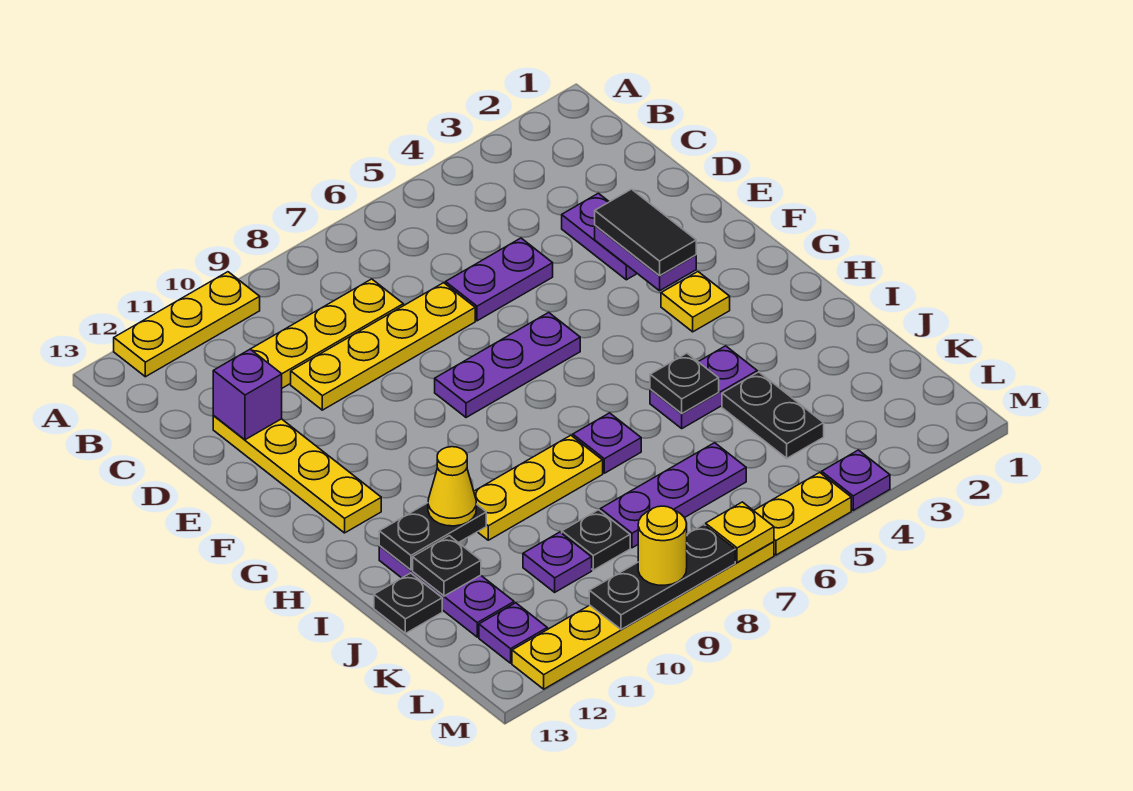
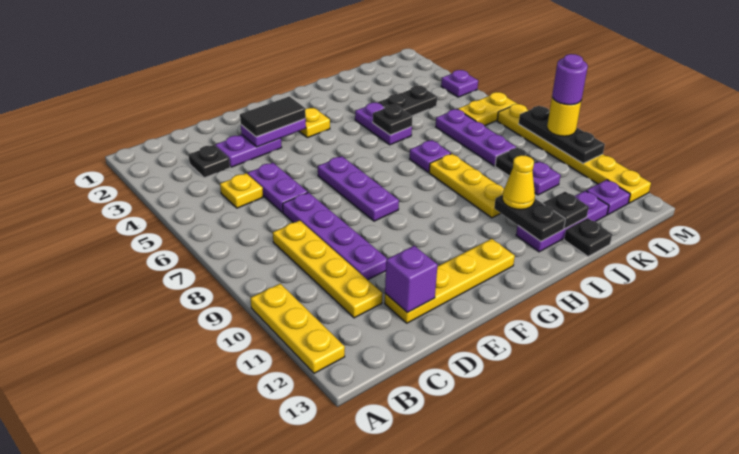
none -> black 1x1 plate [189,145,230,178]
yellow 1x4 plate [291,283,475,410] -> purple 1x4 plate [283,192,387,280]
yellow 1x2 plate [754,472,851,555] -> yellow 1x2 plate turned to [458,92,517,126]
yellow 1x1 plate [706,502,774,562] -> yellow 1x1 plate moved to [220,173,263,208]
none -> purple 1x1 round brick [552,54,588,105]

